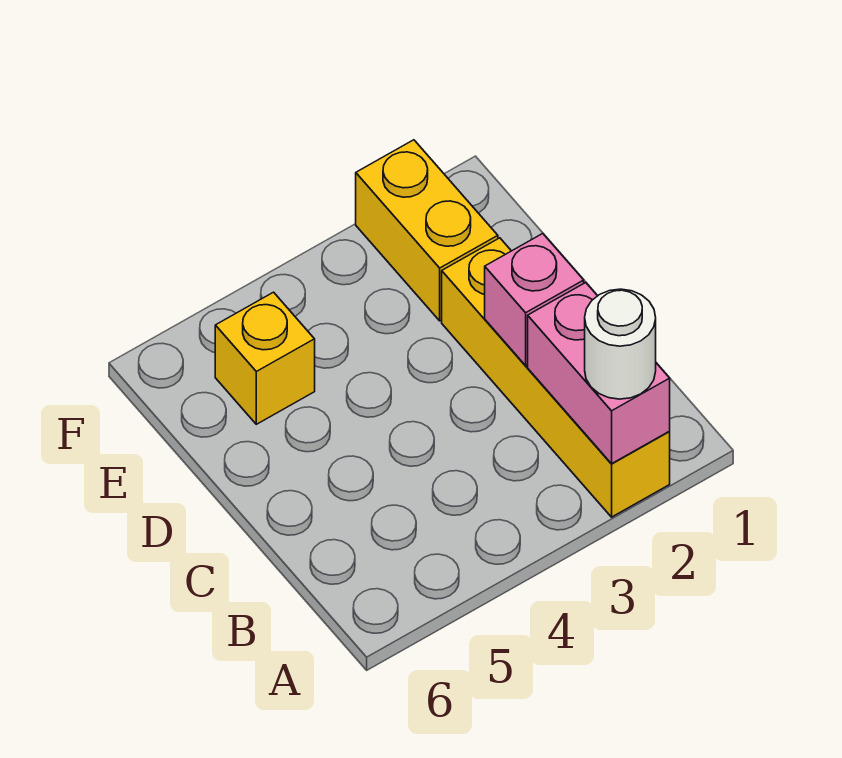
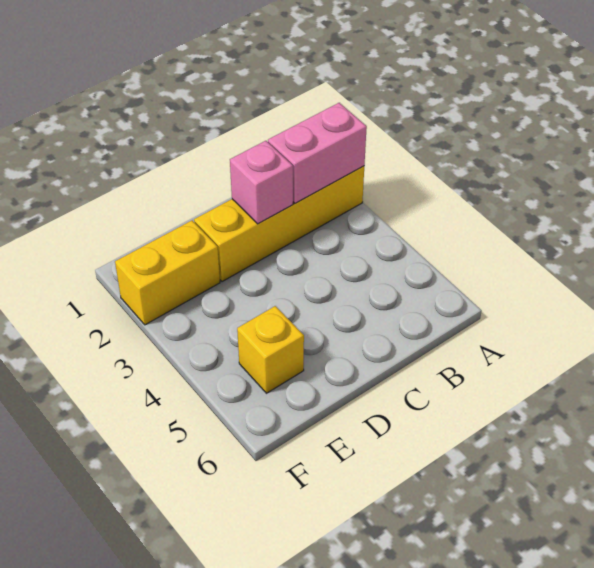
white 1x1 round brick [585,289,656,399] -> none

